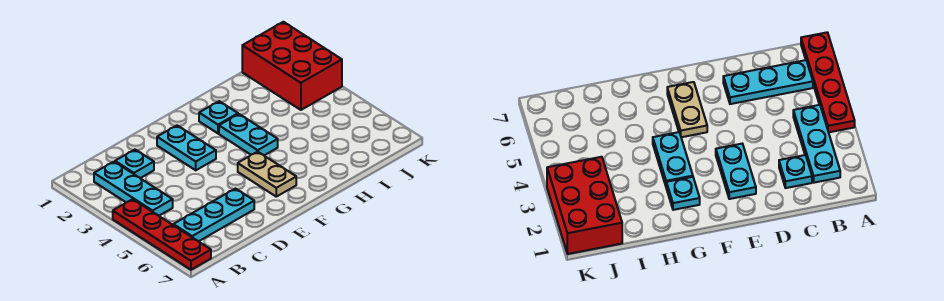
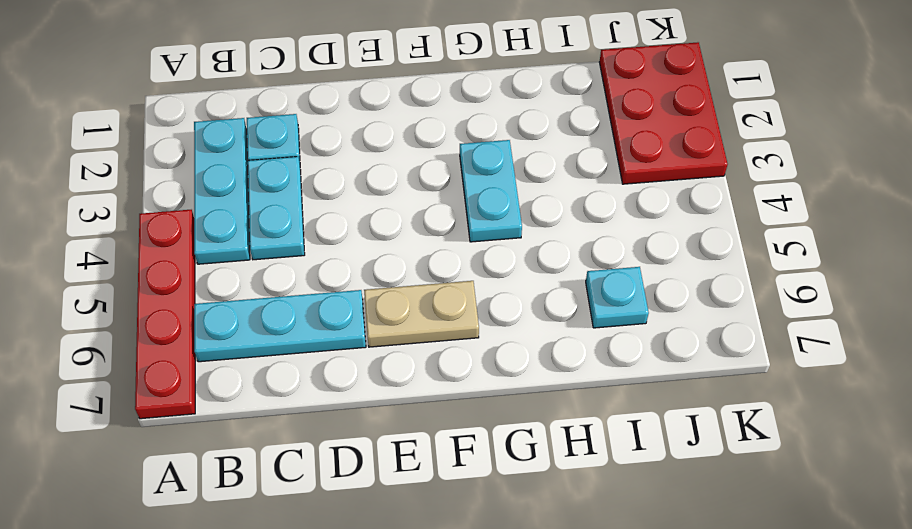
cyan 1x2 plate [157,125,216,170] -> cyan 1x2 plate moved to [248,157,305,260]
tan 1x2 plate [238,152,296,197] -> tan 1x2 plate turned to [364,281,479,347]
cyan 1x1 plate [199,101,238,133] -> cyan 1x1 plate moved to [586,267,649,328]
red 2x3 brick [242,22,342,110] -> red 2x3 plate [599,42,728,184]

